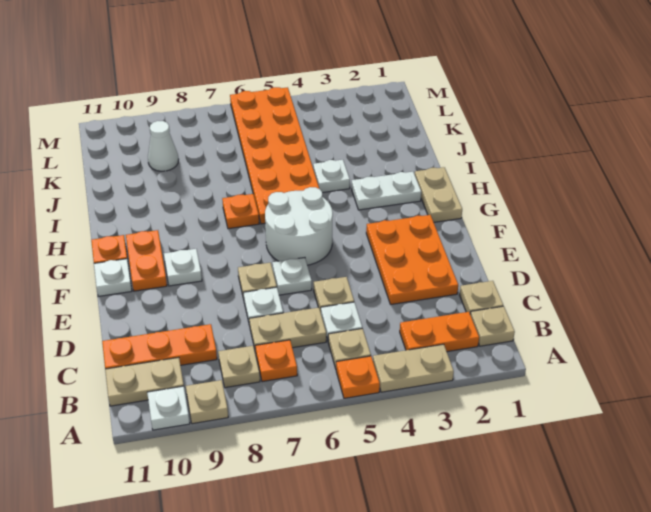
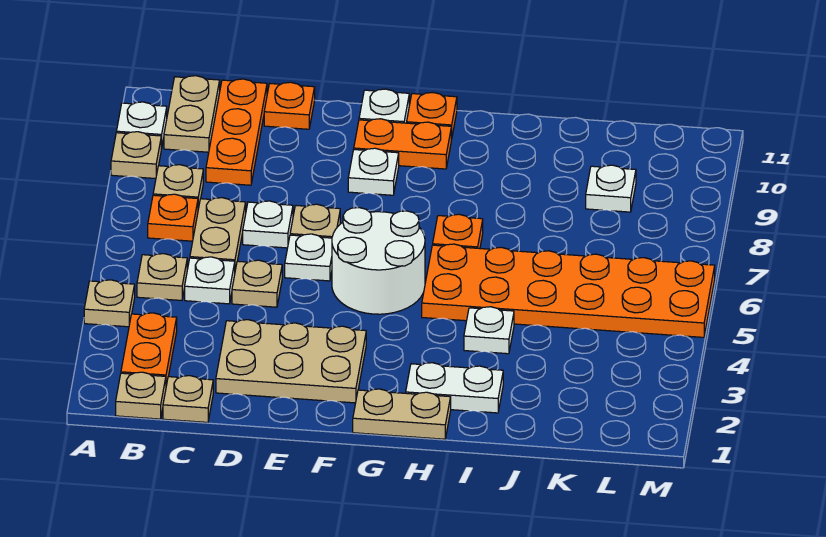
tan 1x2 plate [373,344,454,392] -> tan 1x1 plate [84,280,135,327]
orange 1x1 plate [336,356,380,398] -> orange 1x1 plate moved to [264,82,315,129]
orange 2x3 plate [366,215,458,304] -> tan 2x3 plate [216,320,366,403]
white 1x2 plate [352,172,421,210] -> white 1x2 plate turned to [406,363,503,413]
white 1x1 cone [148,121,179,171] -> white 1x1 plate [586,165,636,212]

